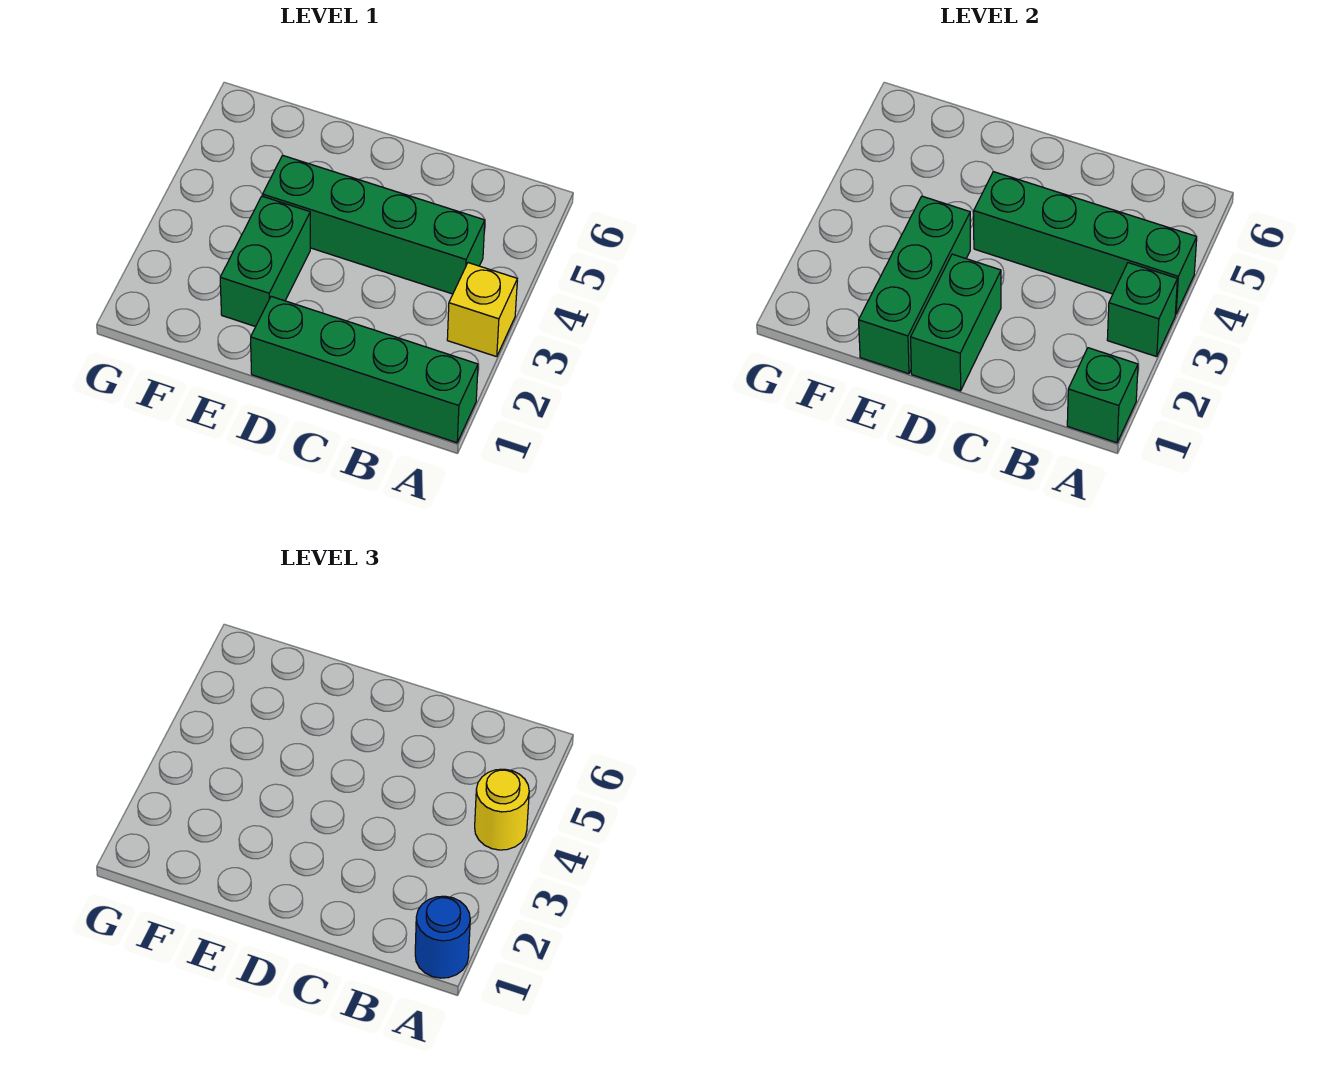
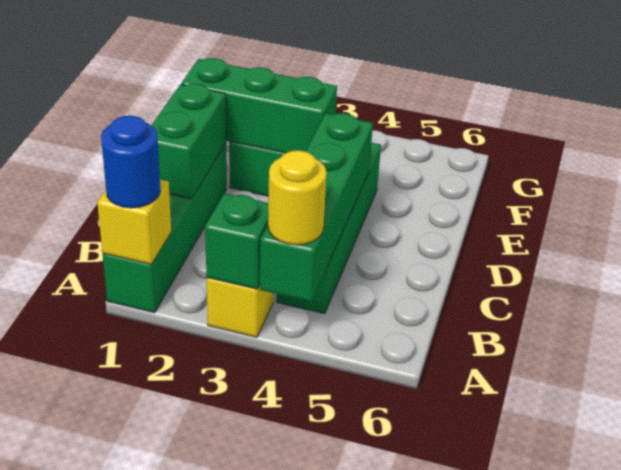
green 1x1 brick [1067,348,1138,443] -> yellow 1x1 brick [97,180,171,264]
green 1x2 brick [911,254,1001,391] -> green 1x2 brick turned to [151,84,226,199]

